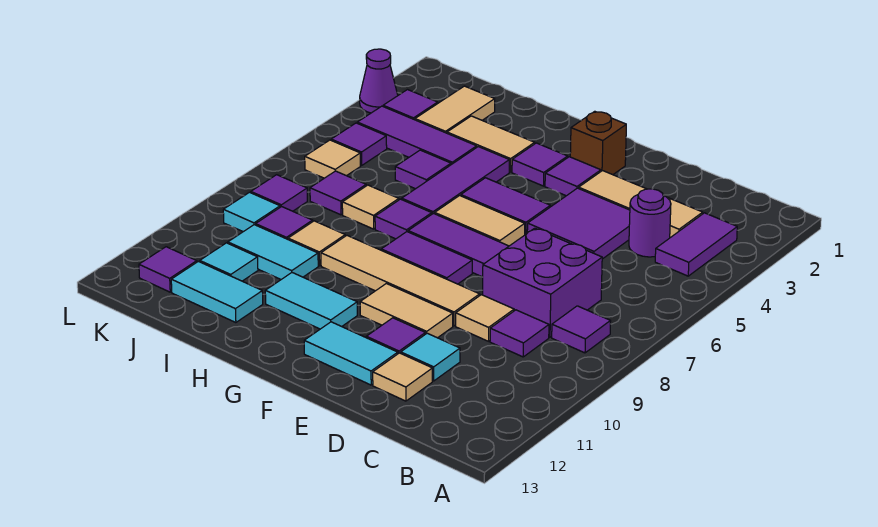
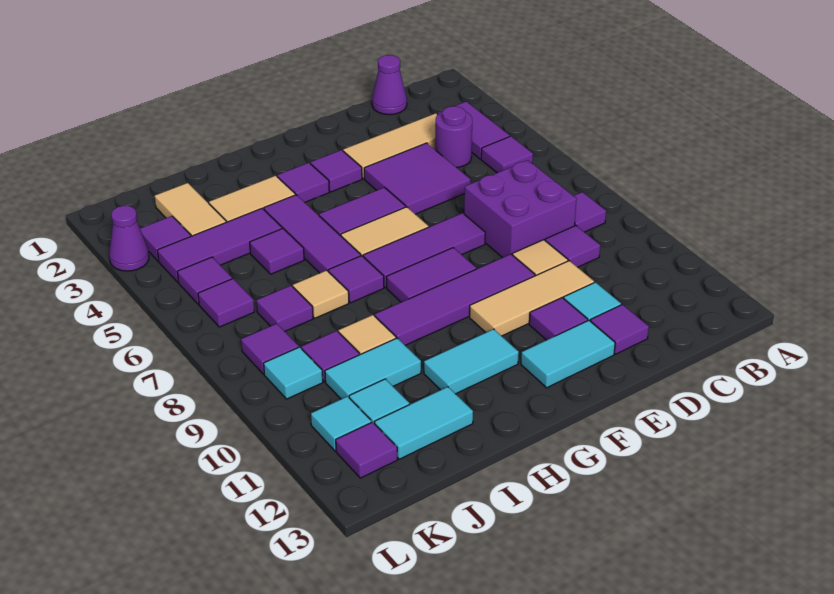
none -> purple 1x1 tile [481,136,533,173]
none -> purple 1x1 cone [372,55,407,115]
tan 1x1 tile [373,353,432,401] -> purple 1x1 tile [591,305,649,354]
tan 1x4 tile [321,236,480,326] -> purple 1x4 tile [375,254,535,345]
tan 1x2 tile [360,284,453,338] -> tan 1x3 tile [470,261,594,336]
brown 1x1 brick [570,111,626,175] -> none
tan 1x1 tile [305,140,360,178] -> purple 1x1 tile [198,279,254,327]
none -> cyan 1x1 tile [311,396,371,451]

